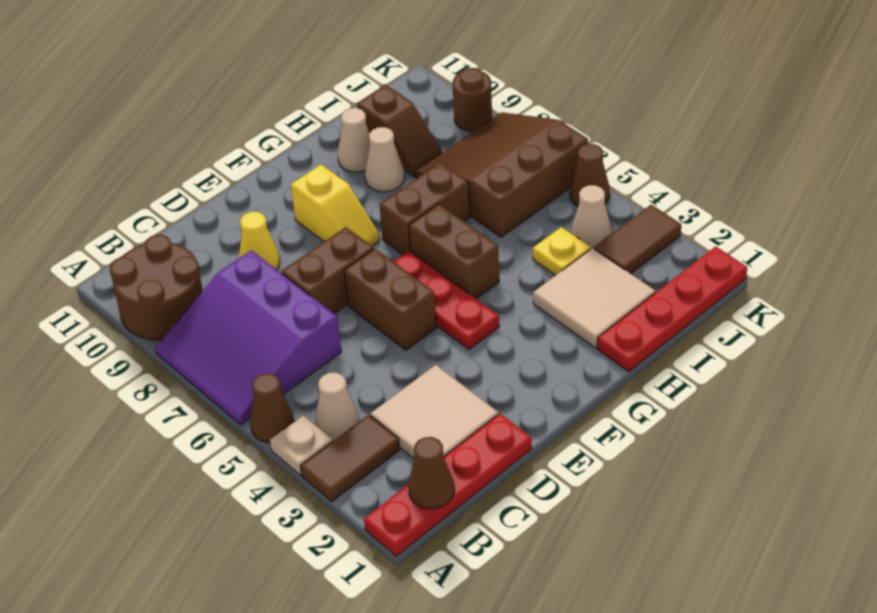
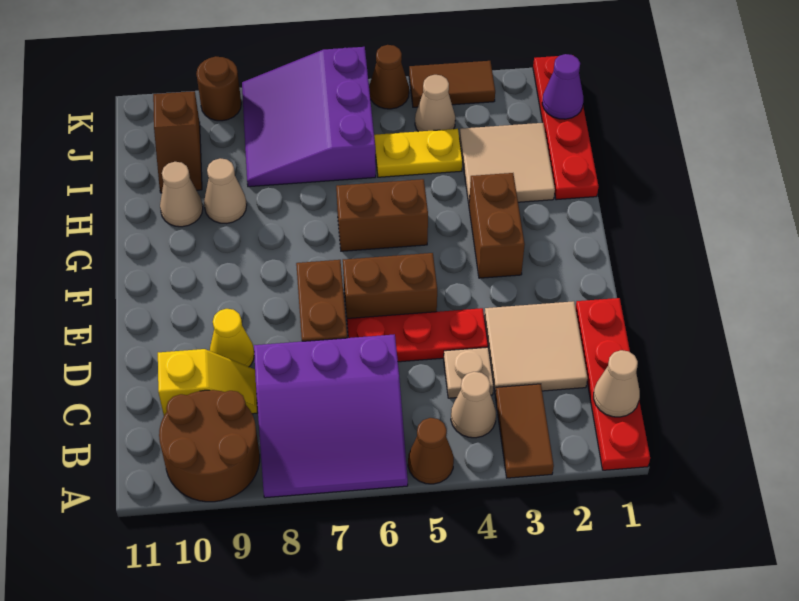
tan 1x1 plate [270,415,333,475] -> tan 1x1 plate moved to [444,347,494,398]
brown 1x1 cone [408,437,454,509] -> tan 1x1 cone [594,350,640,417]
red 1x3 plate [394,251,499,349] -> red 1x3 plate moved to [347,308,488,362]
yellow 1x2 slope [291,165,380,246] -> yellow 1x2 slope moved to [158,349,257,415]
brown 1x2 brick [380,162,470,255] -> brown 1x2 brick moved to [469,173,525,278]
yellow 1x1 plate [533,227,591,275] -> yellow 1x2 plate [374,129,462,177]
brown 3x3 slope [415,112,588,237] -> purple 3x3 slope [242,47,376,187]
brown 1x2 slope [357,85,442,177] -> brown 1x2 slope turned to [153,91,202,193]
none -> purple 1x1 cone [542,54,583,119]
brown 1x2 tile [594,205,681,274] -> brown 1x2 tile turned to [409,61,495,107]

